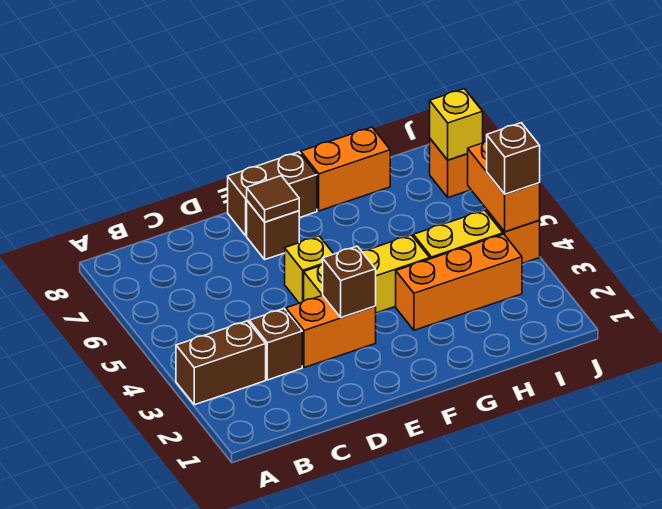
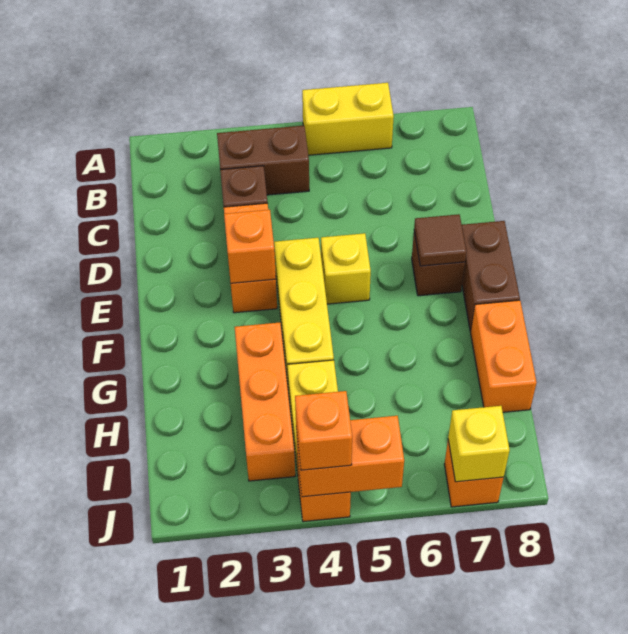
brown 1x2 brick [176,321,266,405] -> brown 1x2 brick turned to [217,126,309,195]
none -> yellow 1x2 brick [302,83,394,155]
brown 1x1 brick [323,246,376,318] -> orange 1x1 brick [224,210,276,283]
brown 1x1 brick [487,123,540,194] -> orange 1x1 brick [295,391,352,470]

